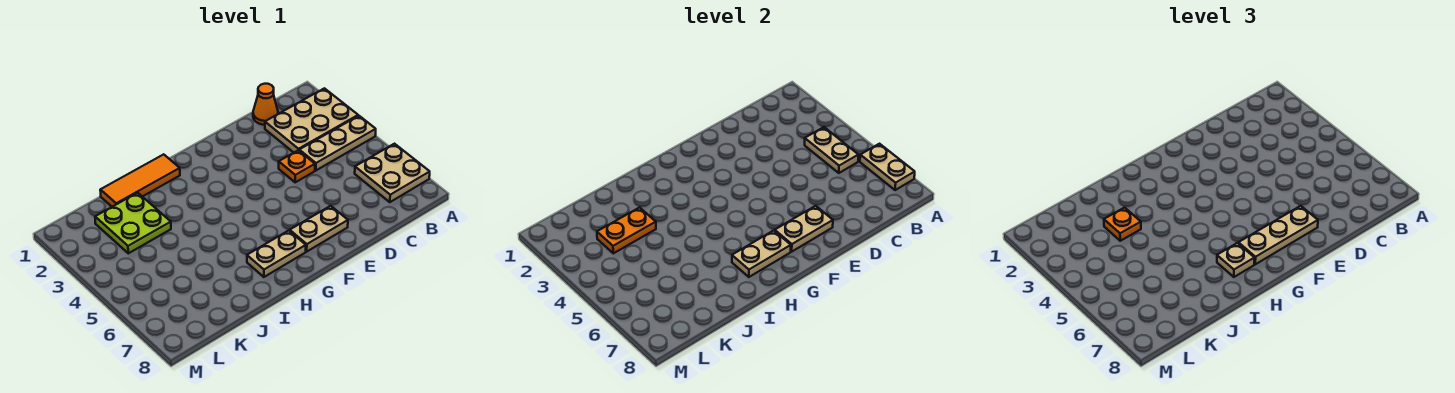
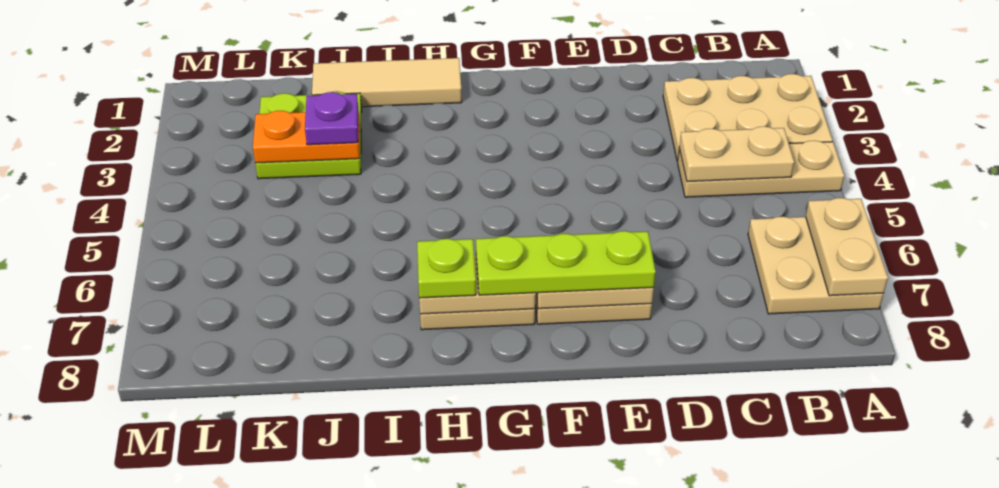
tan 1x2 plate [805,127,858,173] -> tan 1x2 plate turned to [679,126,794,182]
orange 1x1 cone [253,84,278,125] -> none
orange 1x1 plate [279,150,315,182] -> none
tan 1x3 plate [1238,206,1318,264] -> lime 1x3 plate [476,231,656,295]
orange 1x3 tile [100,154,180,207] -> tan 1x3 tile [312,58,462,107]
tan 1x1 plate [1217,243,1255,277] -> lime 1x1 plate [417,239,476,298]
orange 1x1 plate [1104,208,1141,241] -> purple 1x1 plate [305,92,358,145]

